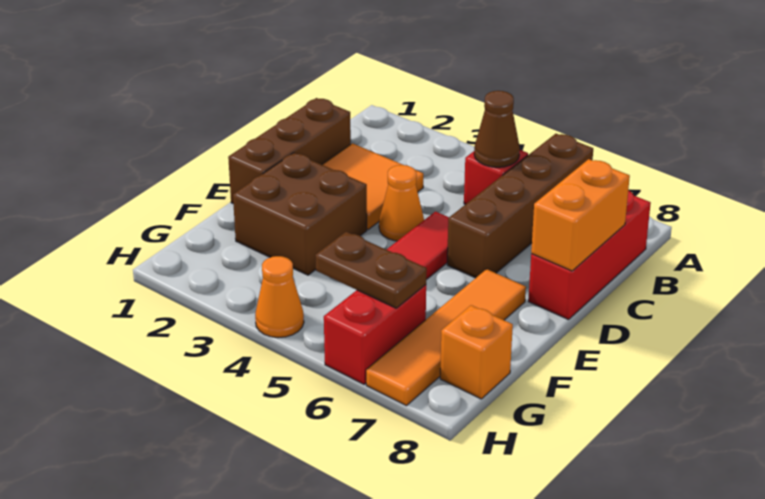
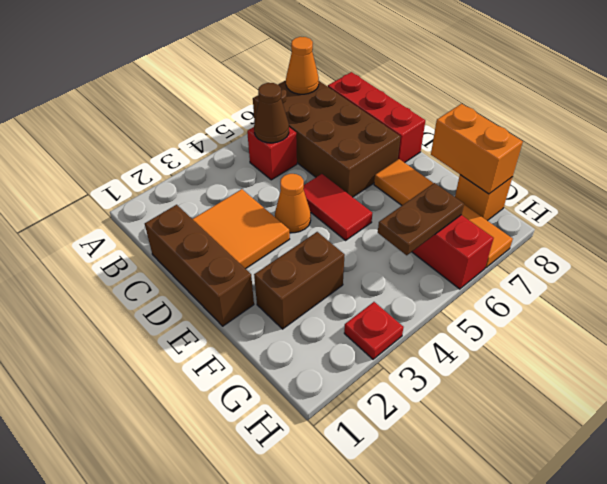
brown 1x4 brick [447,134,593,278] -> brown 2x4 brick [253,80,400,197]
orange 1x2 brick [531,159,630,271] -> orange 1x2 brick moved to [431,104,523,194]
brown 2x2 brick [233,153,367,275] -> brown 1x2 brick [254,232,345,329]
none -> red 1x1 plate [344,302,404,359]
orange 1x1 cone [255,256,304,338] -> orange 1x1 cone moved to [286,37,319,94]

